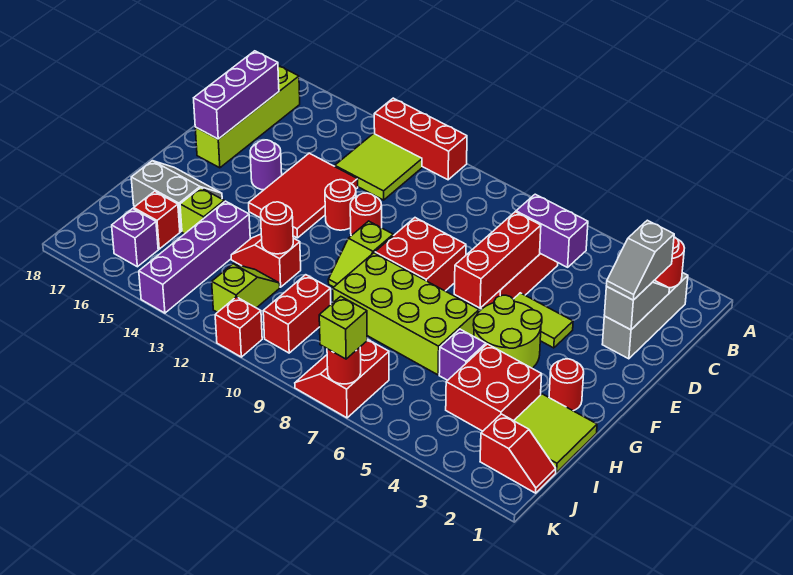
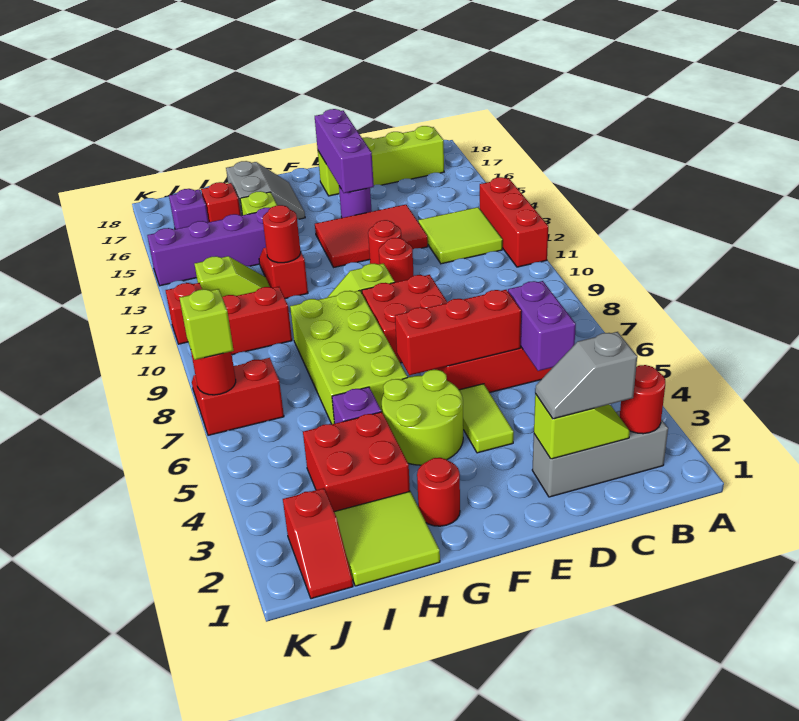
grey 1x2 slope [604,280,669,330] -> lime 1x2 slope [534,394,630,459]
purple 1x3 brick [194,51,279,139] -> purple 1x3 brick turned to [315,109,374,193]

